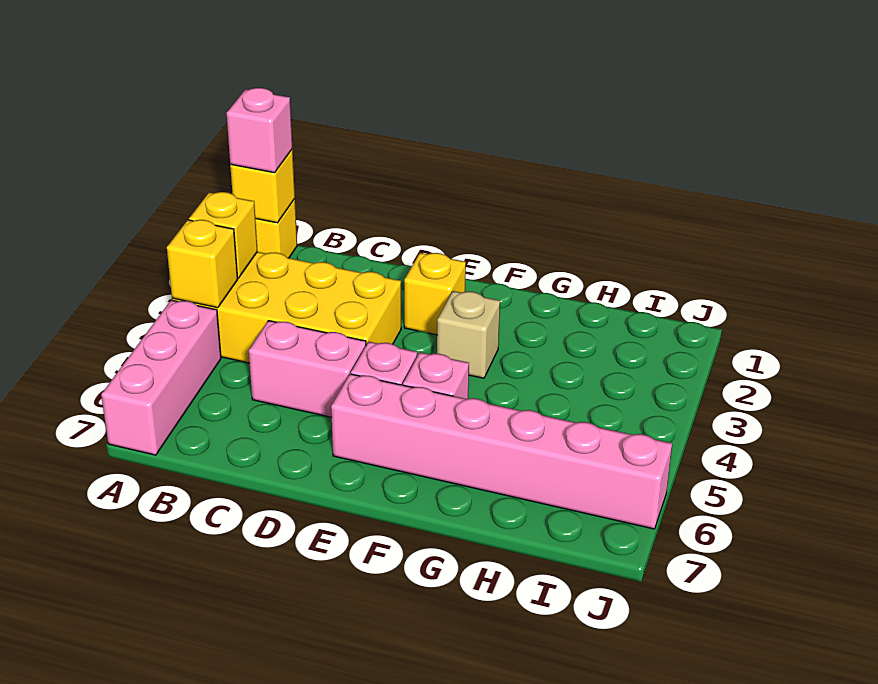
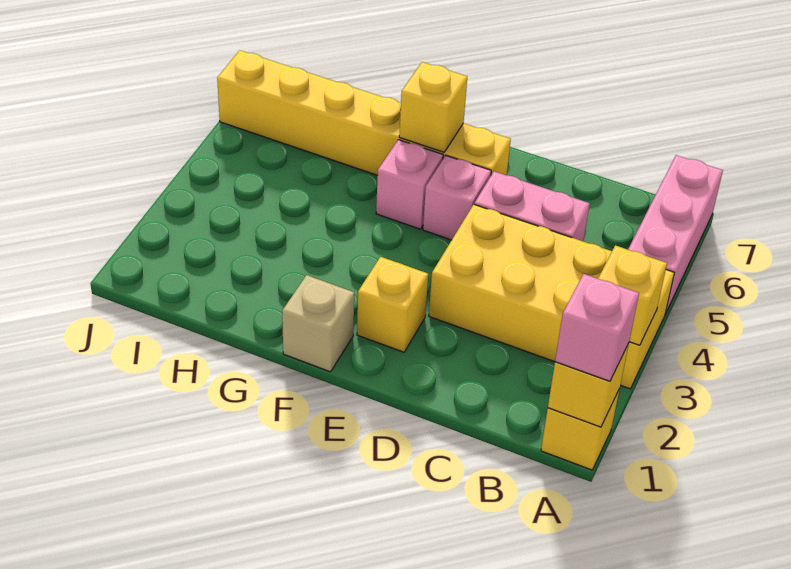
yellow 1x1 brick [167,220,238,308] -> yellow 1x1 brick moved to [399,62,467,152]
pink 1x6 brick [331,374,672,529] -> yellow 1x6 brick [217,50,511,175]
tan 1x1 brick [437,291,500,378] -> tan 1x1 brick moved to [282,275,354,372]

